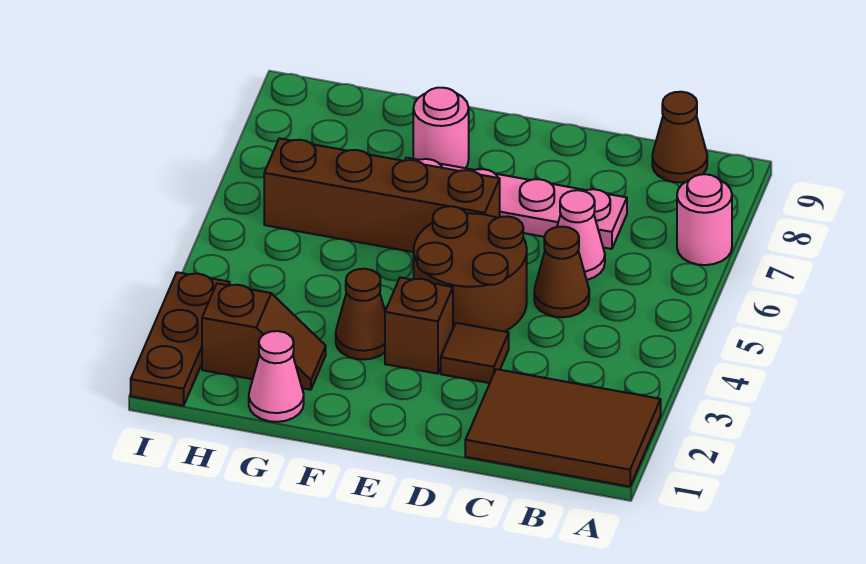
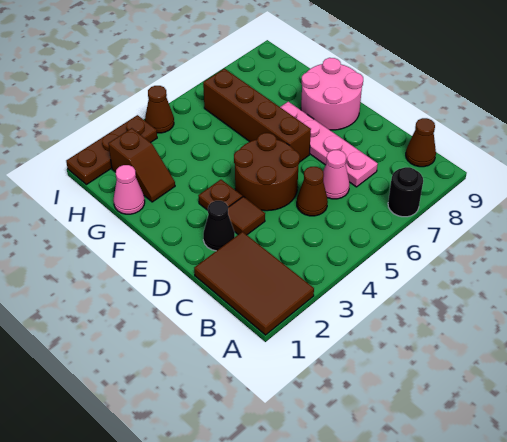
pink 1x1 round brick [677,174,732,265] -> black 1x1 round brick [388,167,423,217]
none -> black 1x1 cone [203,201,235,251]
brown 1x1 brick [385,277,453,374] -> brown 1x1 plate [198,180,242,210]
brown 1x1 cone [336,269,385,360] -> brown 1x1 cone moved to [145,86,174,133]
pink 1x1 round brick [413,88,469,168] -> pink 2x2 round brick [301,58,363,130]

